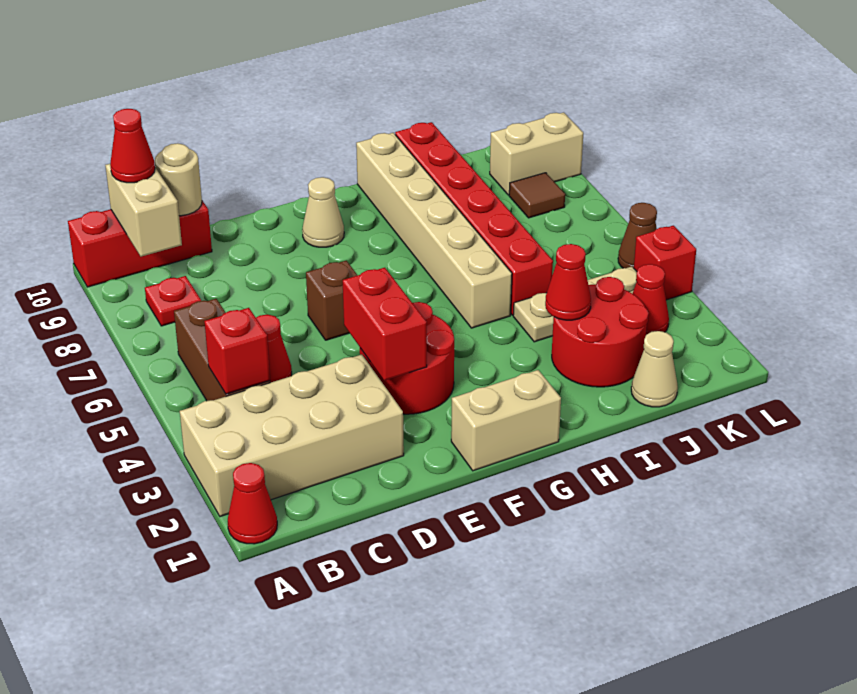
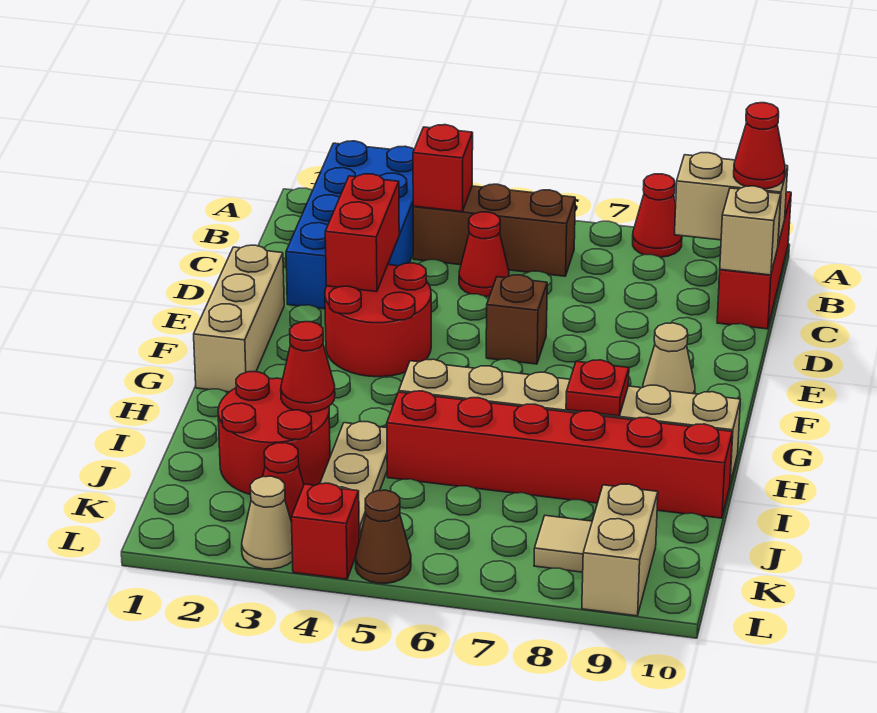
red 1x1 cone [228,463,277,544] -> red 1x1 cone moved to [633,174,682,257]
tan 2x4 brick [180,354,404,517] -> blue 2x4 brick [286,141,414,309]
red 1x1 plate [145,276,201,326] -> red 1x1 plate moved to [566,360,629,416]
tan 1x1 round brick [155,143,202,216] -> tan 1x1 brick [720,186,781,275]
red 1x2 brick [343,268,427,380] -> red 1x2 brick turned to [325,174,399,292]
tan 1x2 brick [451,370,561,471] -> tan 1x3 brick [194,245,284,392]
tan 1x1 cone [631,331,678,407] -> tan 1x1 cone moved to [242,476,293,569]
brown 1x1 tile [509,173,565,218] -> tan 1x1 tile [534,515,592,572]

